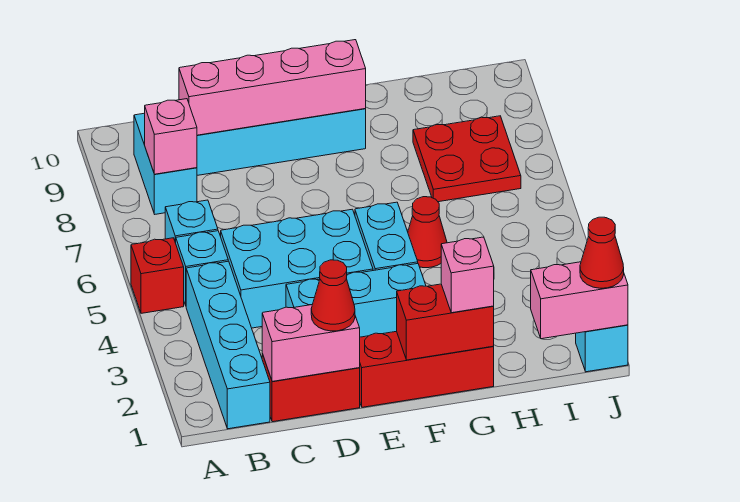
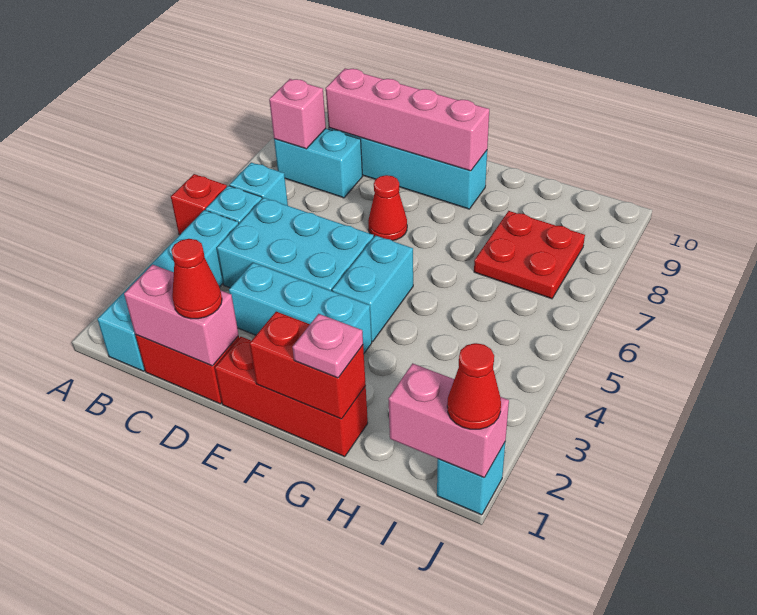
cyan 1x2 brick [134,113,197,214] -> cyan 1x2 brick turned to [274,129,363,198]
pink 1x1 brick [441,237,494,313] -> pink 1x1 plate [292,314,363,378]
red 1x1 cone [408,197,447,268] -> red 1x1 cone moved to [368,175,407,241]

